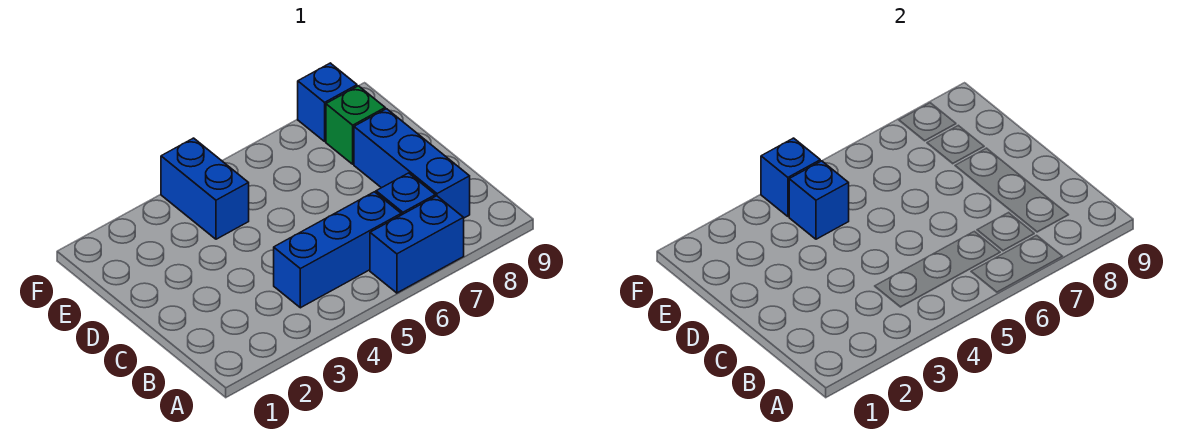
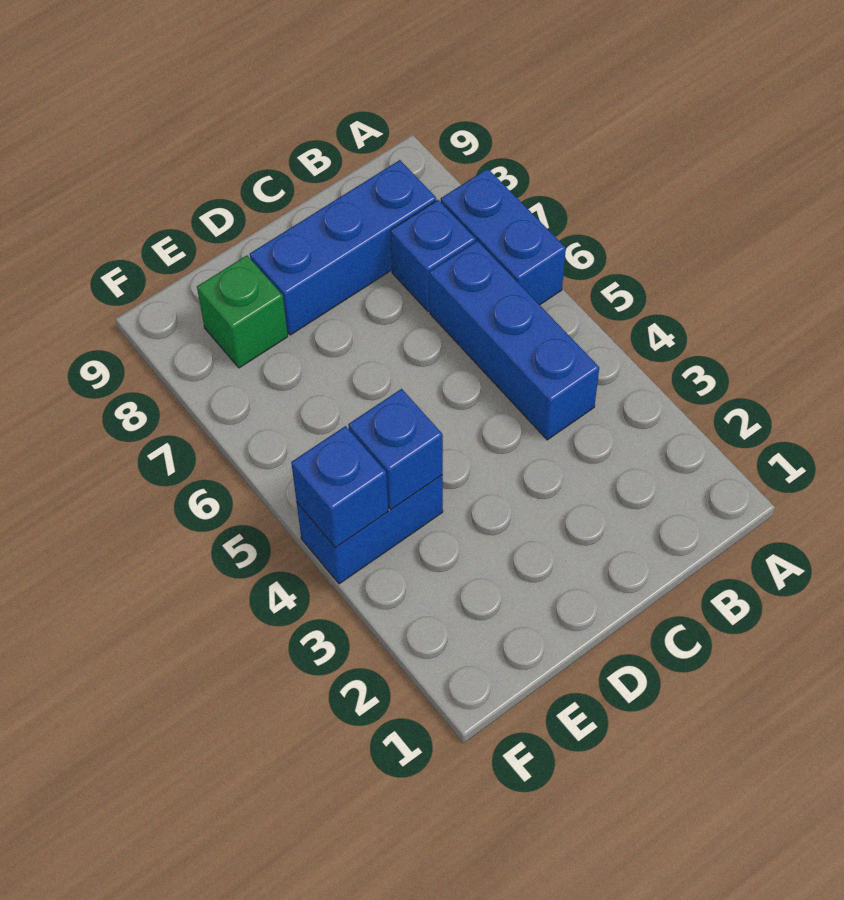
blue 1x1 brick [298,63,357,141] -> none

